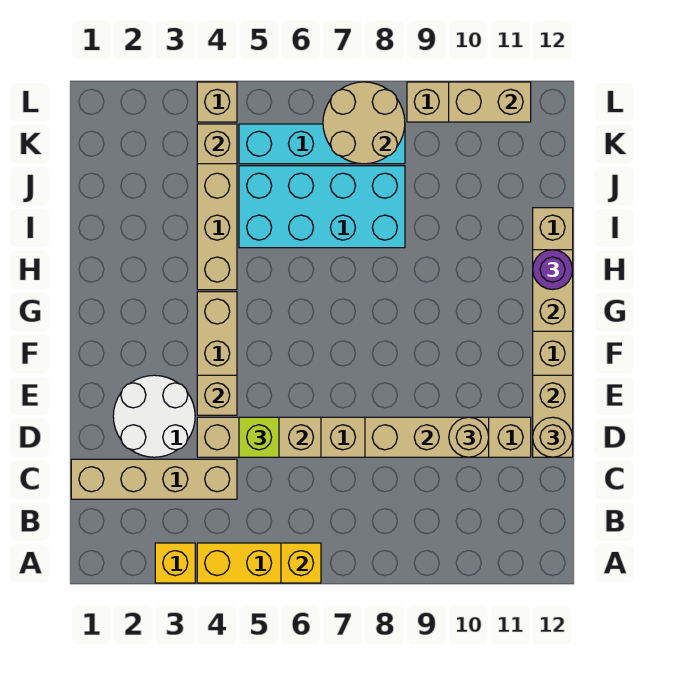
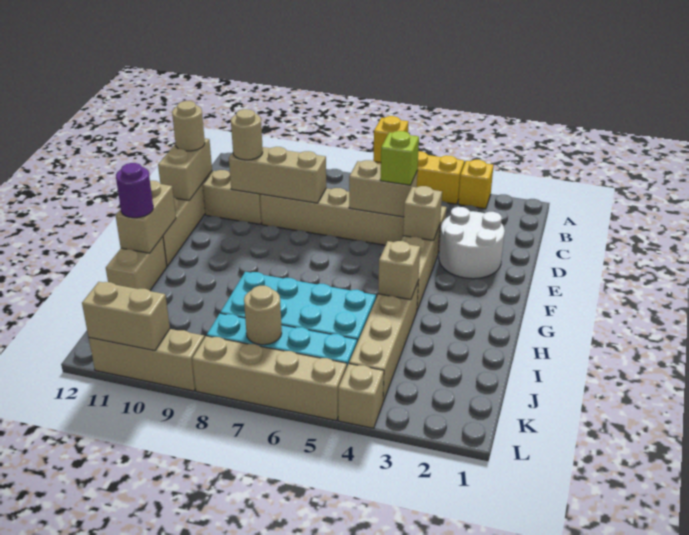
tan 1x4 brick [71,459,237,499] -> tan 1x4 brick moved to [192,336,347,421]
tan 1x1 brick [197,124,237,164] -> tan 1x1 brick moved to [378,241,420,300]
tan 2x2 round brick [323,82,405,164] -> tan 1x1 round brick [244,286,282,345]

